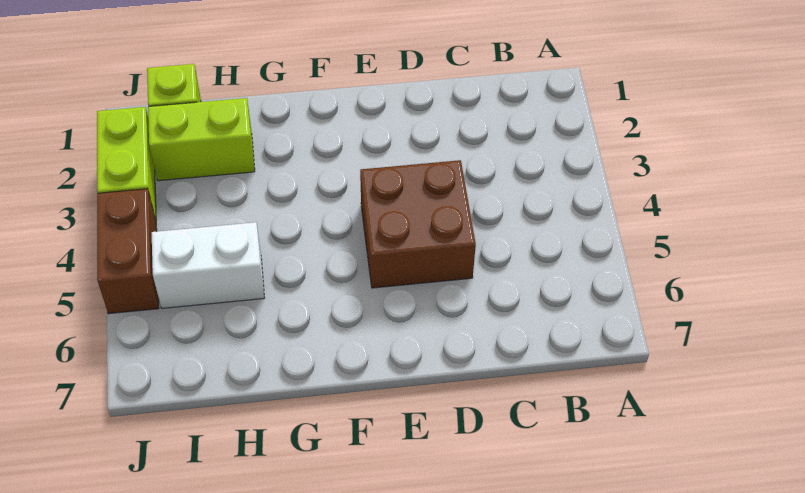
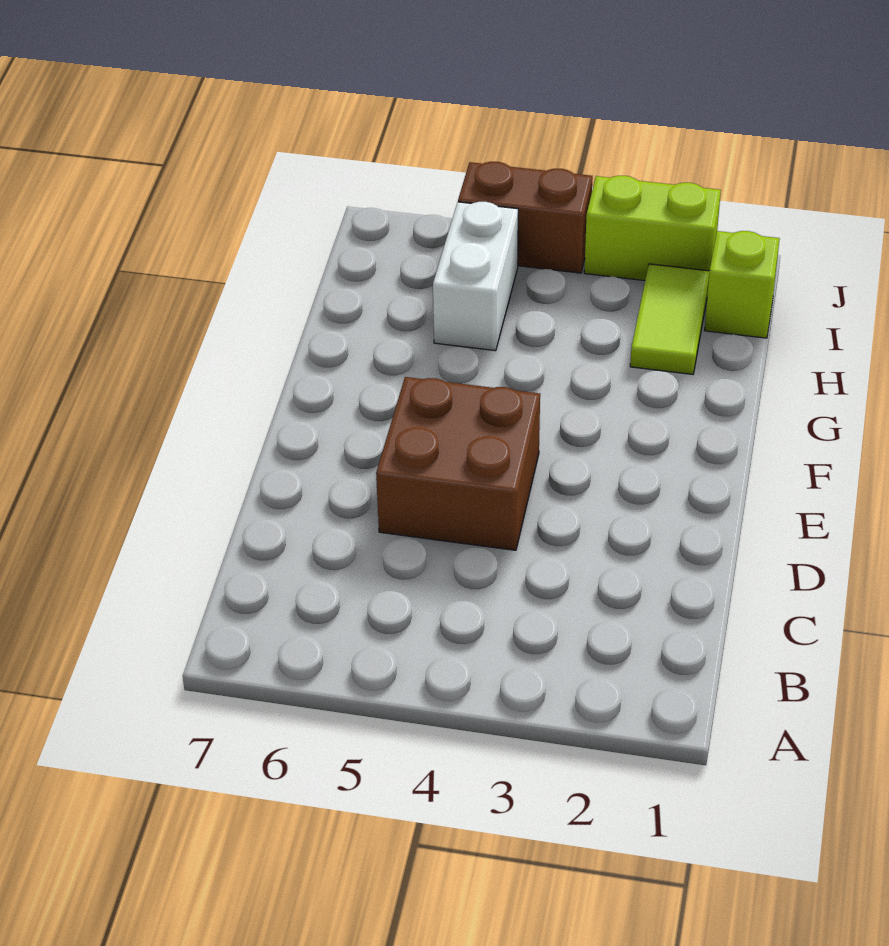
lime 1x2 brick [148,98,255,181] -> lime 1x2 tile [630,264,710,374]

